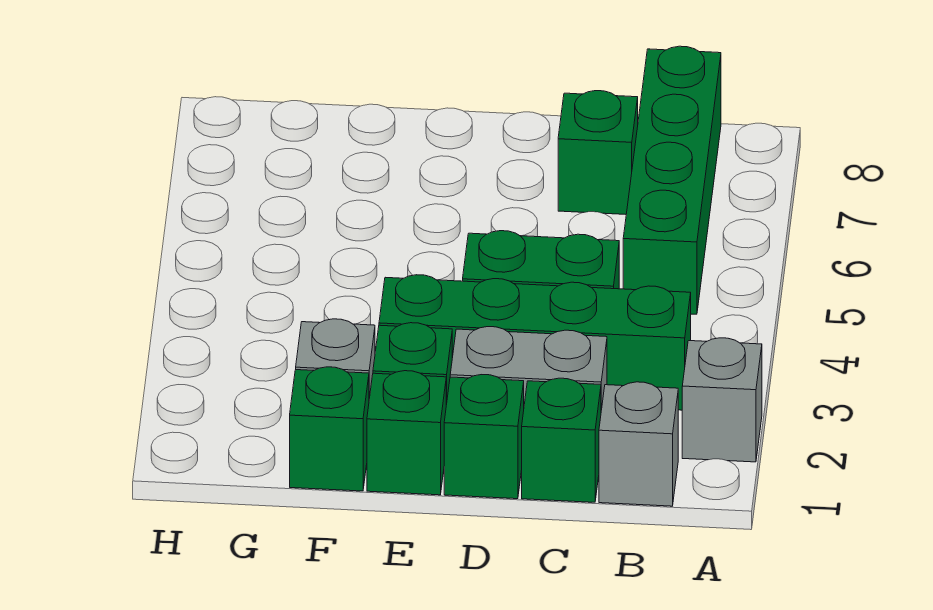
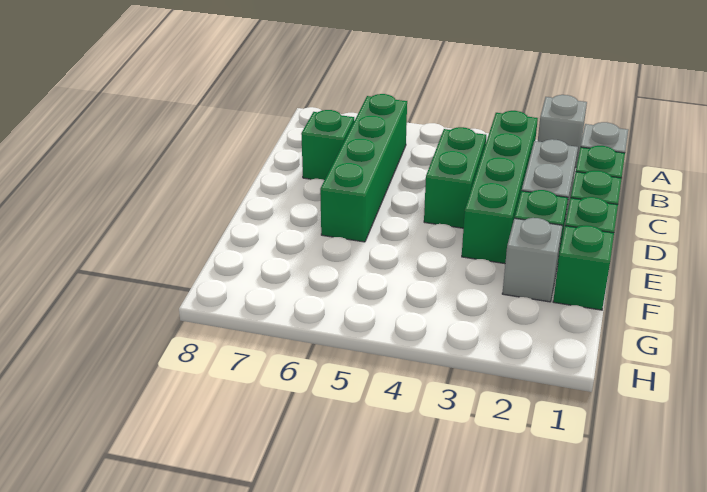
green 1x4 brick [623,46,721,314] -> green 1x4 brick turned to [320,94,407,242]

